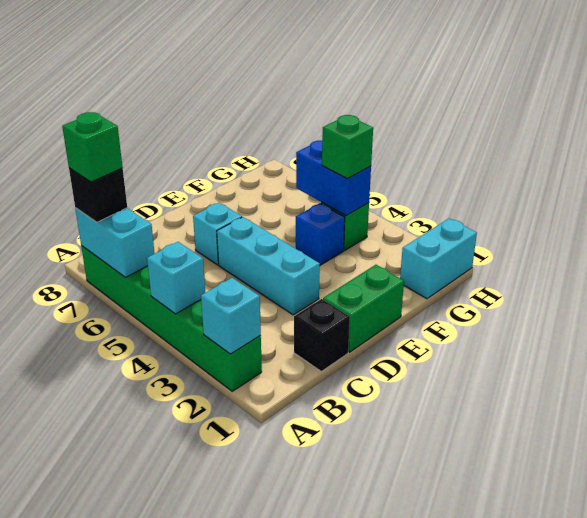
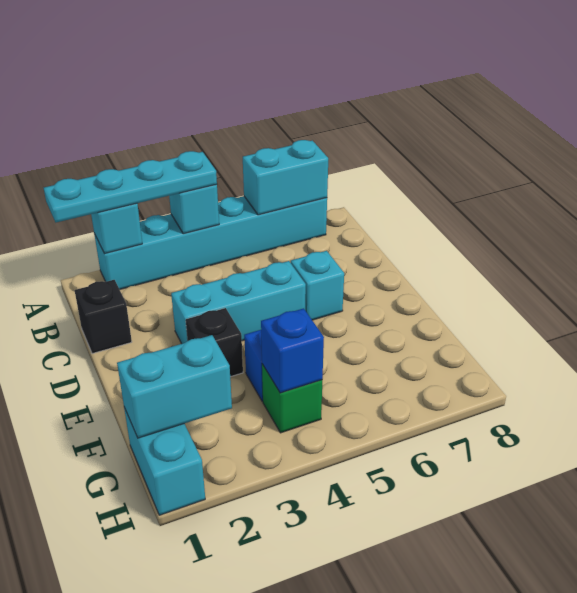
none -> cyan 1x4 plate [44,151,217,222]
green 1x6 brick [81,246,262,391] -> cyan 1x6 brick [94,196,327,290]
black 1x1 brick [69,168,127,222] -> black 1x1 brick moved to [186,308,243,377]
green 1x1 brick [62,112,123,182] -> none
green 1x2 brick [323,265,404,352] -> none
none -> cyan 1x2 brick [117,335,232,438]
blue 1x2 brick [296,141,371,216] -> blue 1x1 brick [261,308,324,393]
green 1x1 brick [322,115,373,178] -> none

